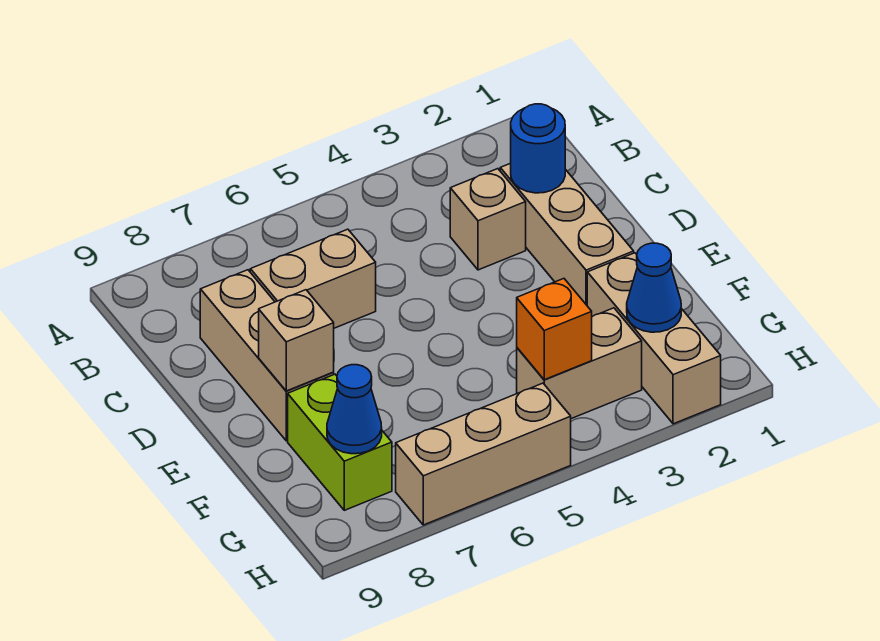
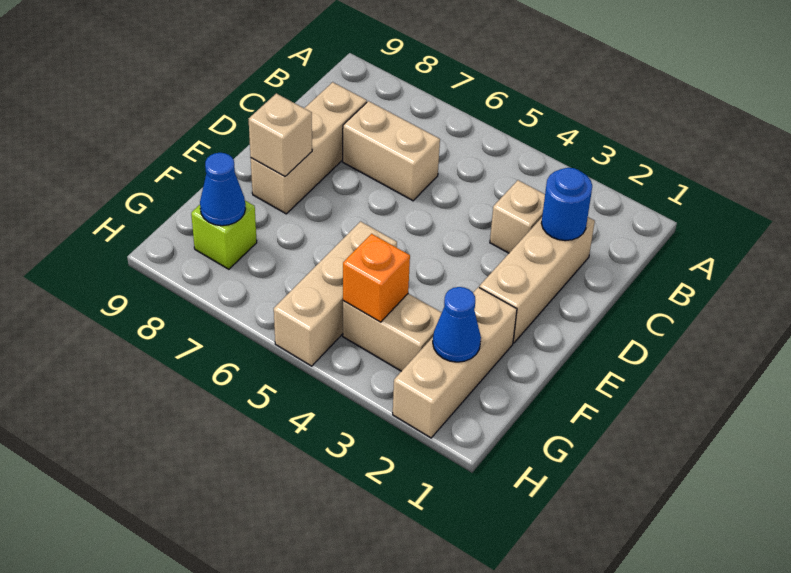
lime 1x2 brick [288,374,392,510] -> lime 1x1 brick [191,201,257,269]
tan 1x3 brick [396,383,571,525] -> tan 1x3 brick turned to [274,221,397,366]

